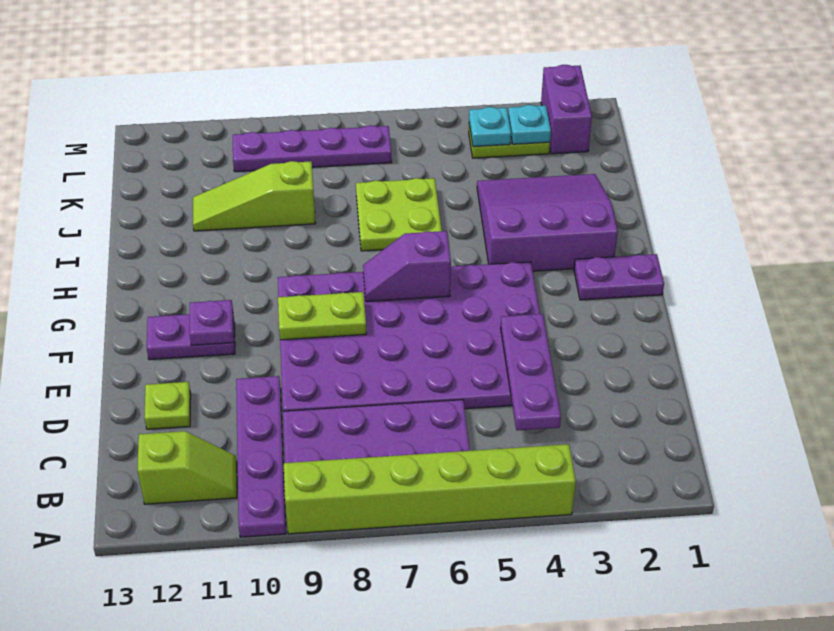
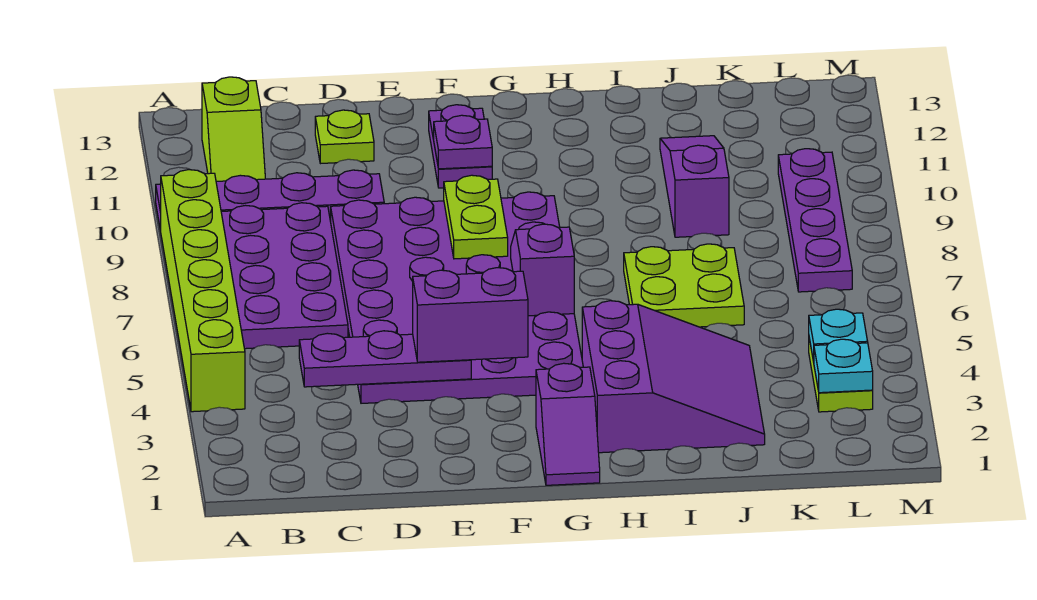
purple 1x2 plate [574,254,664,300] -> purple 1x2 slope [536,363,600,485]
lime 1x3 slope [193,161,316,231] -> purple 1x3 slope [660,136,729,237]
purple 1x2 brick [541,65,592,154] -> purple 1x2 brick moved to [413,268,528,362]

